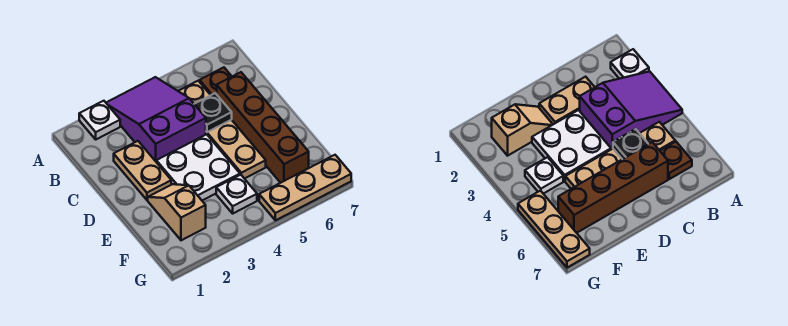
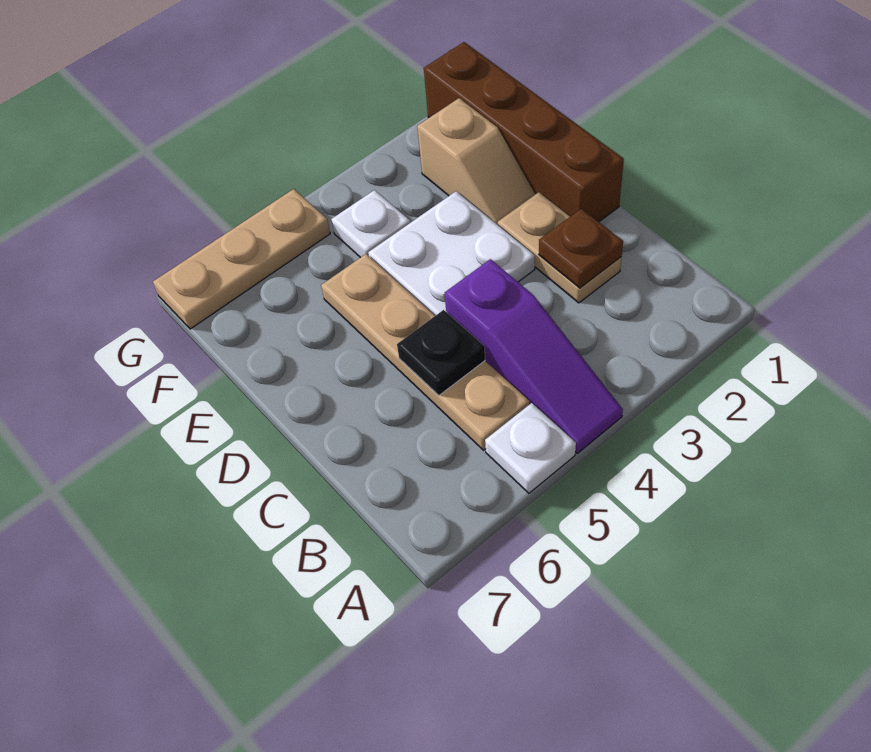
white 1x1 plate [79,101,120,139] -> white 1x1 plate moved to [485,403,576,493]
purple 2x3 slope [106,77,206,161] -> purple 1x3 slope [445,259,623,453]
brown 1x1 plate [200,67,232,95] -> brown 1x1 plate moved to [539,209,623,288]
brown 1x4 brick [217,72,309,183] -> brown 1x4 brick moved to [424,42,624,222]

